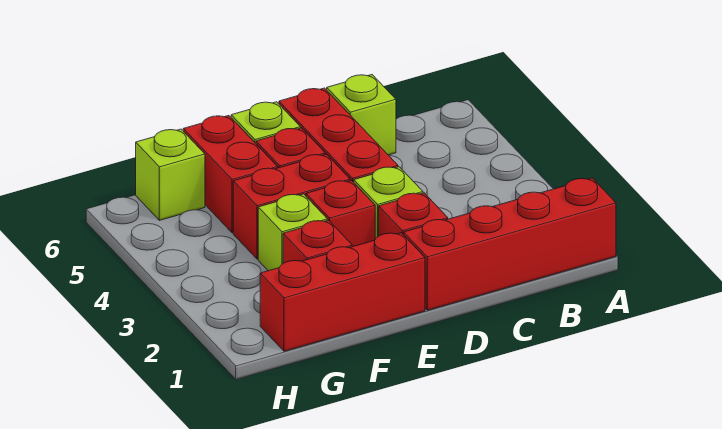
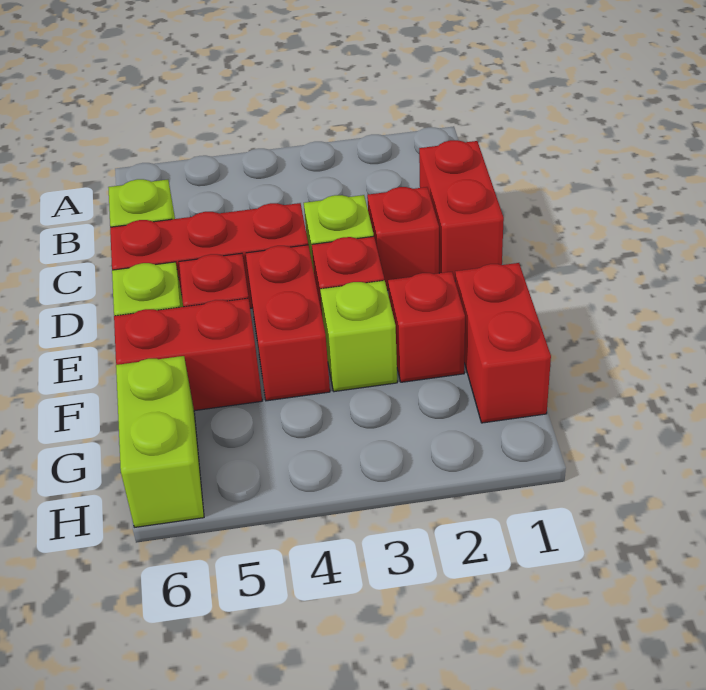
red 1x4 brick [404,178,616,310] -> red 1x2 brick [419,140,504,279]
red 1x3 brick [260,233,425,351] -> red 1x2 brick [455,263,551,423]
lime 1x1 brick [136,129,205,220] -> lime 1x2 brick [116,356,204,527]

